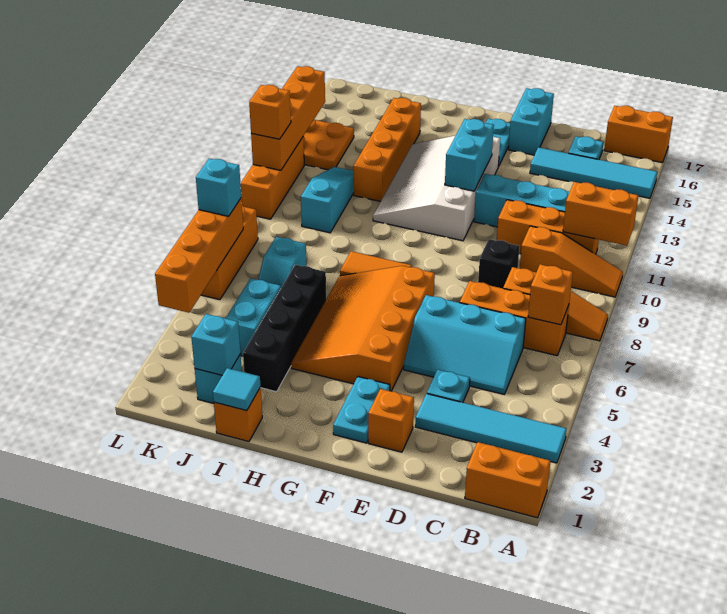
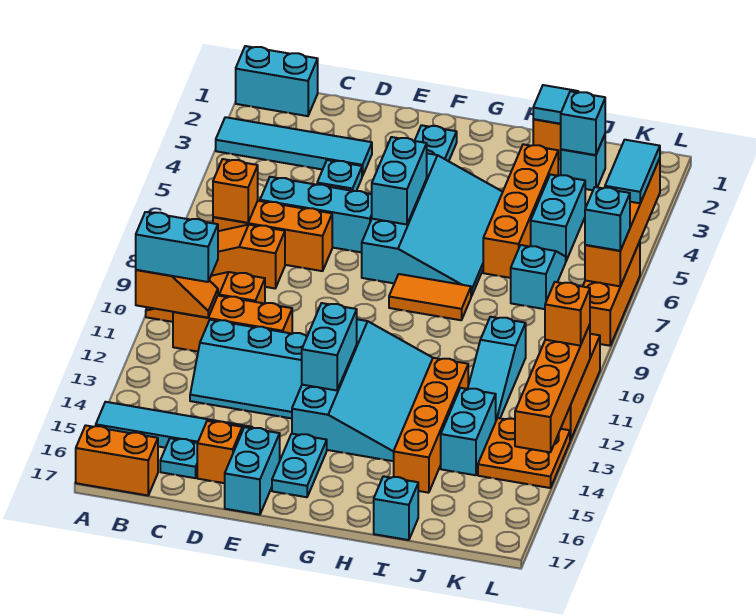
orange 1x2 brick [465,442,551,518] -> cyan 1x2 brick [236,46,318,116]
orange 1x2 brick [563,182,639,246] -> orange 1x2 slope [136,270,218,318]
none -> cyan 1x2 brick [136,212,218,282]
black 1x1 brick [478,239,520,288] -> none
orange 1x1 brick [368,389,414,452] -> orange 1x1 brick moved to [197,421,242,483]
orange 3x4 slope [291,266,435,391] -> cyan 3x4 slope [362,153,503,296]
none -> cyan 1x2 brick [372,137,427,224]
white 3x4 slope [373,135,500,241] -> cyan 3x4 slope [292,319,433,461]
black 1x4 brick [243,265,326,392] -> orange 1x4 brick [483,144,558,278]
none -> cyan 1x1 brick [374,476,418,540]
none -> cyan 1x2 brick [441,388,496,475]
none -> cyan 1x2 tile [605,140,660,203]

